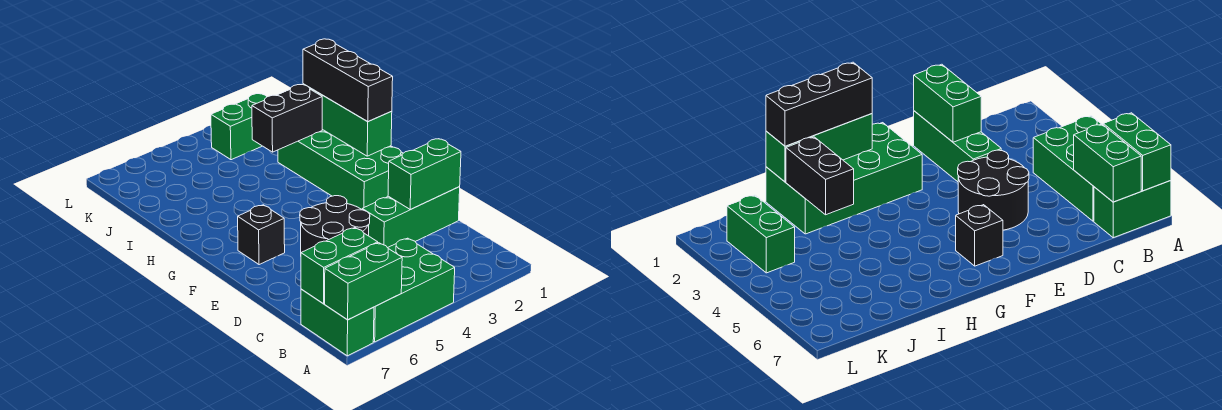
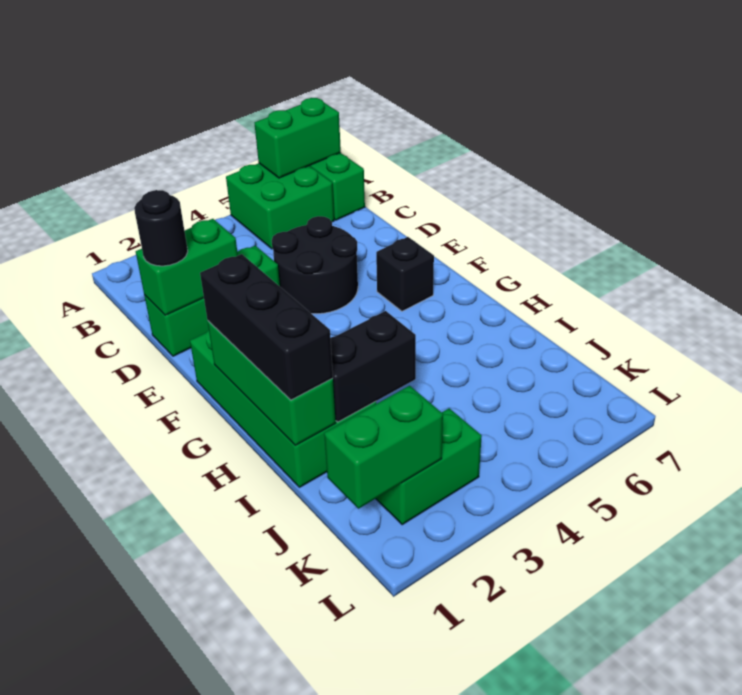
green 2x3 brick [373,238,455,342] -> green 2x2 brick [226,163,334,249]
green 1x2 brick [301,228,378,304] -> green 1x2 brick moved to [324,386,443,509]
none -> black 1x1 round brick [134,190,188,266]

